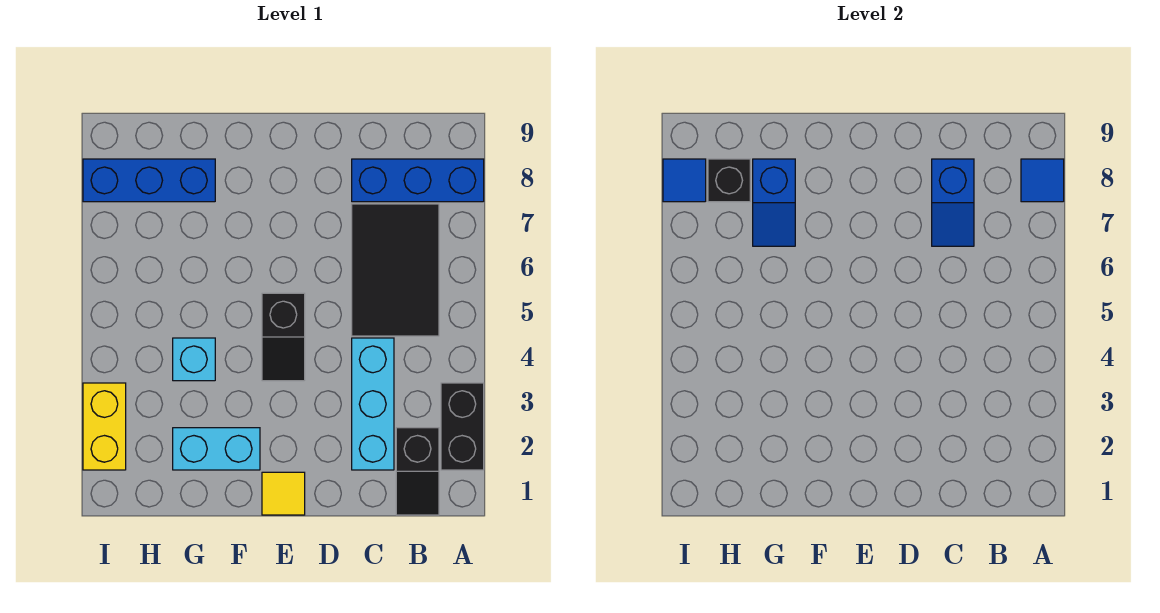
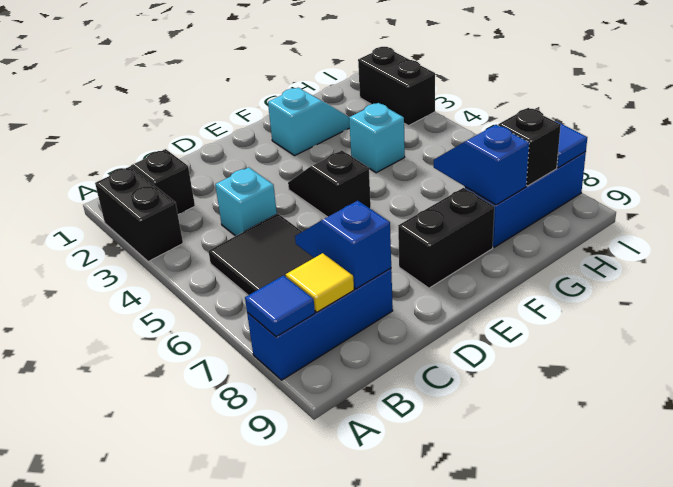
cyan 1x3 brick [352,338,394,470] -> cyan 1x1 brick [215,167,277,236]
yellow 1x1 tile [262,472,305,515] -> yellow 1x1 tile moved to [286,253,354,312]
none -> black 1x2 brick [398,188,494,288]
cyan 1x2 brick [173,428,260,470] -> cyan 1x2 slope [268,88,350,156]
yellow 1x2 brick [83,383,126,470] -> black 1x2 brick [358,47,435,126]

